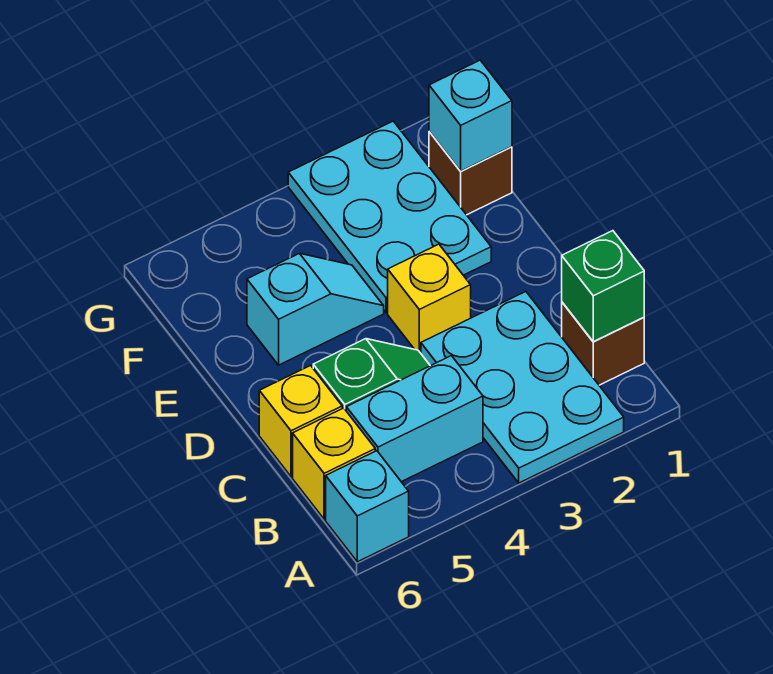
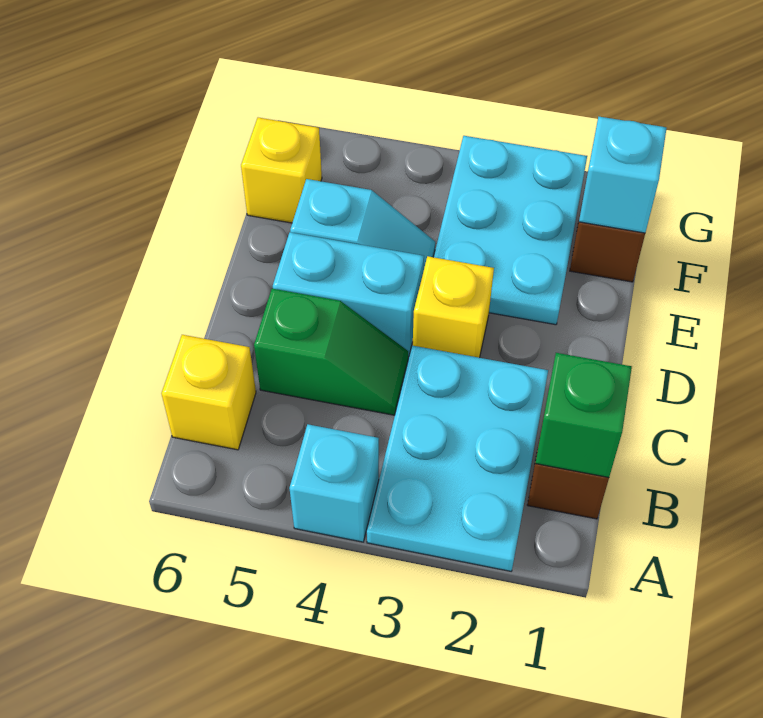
cyan 1x1 brick [326,451,409,562] -> cyan 1x1 brick moved to [289,424,379,542]
cyan 1x2 brick [346,356,483,482] -> cyan 1x2 brick moved to [273,232,424,357]
yellow 1x1 brick [259,366,342,477] -> yellow 1x1 brick moved to [241,118,322,223]

